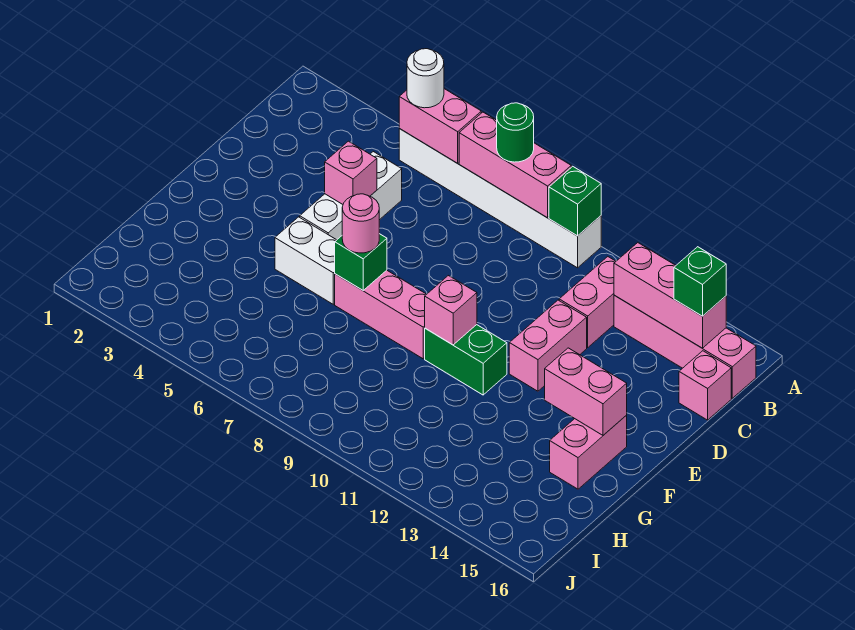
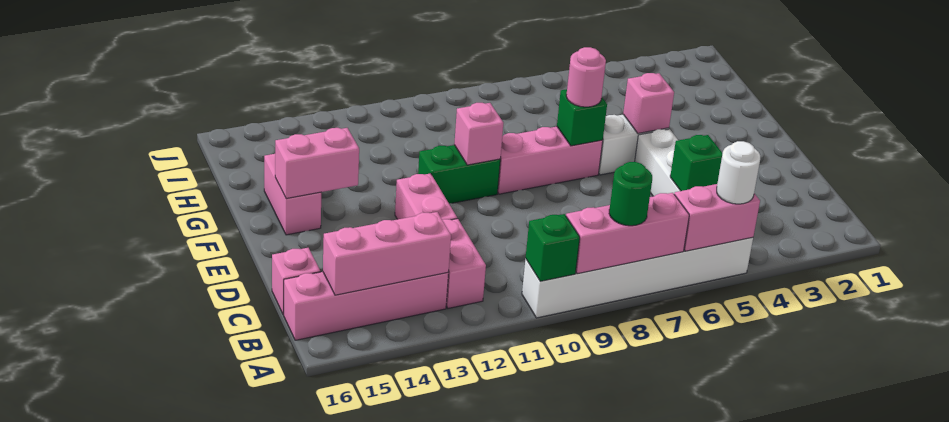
green 1x1 brick [674,247,726,316] -> green 1x1 brick moved to [670,135,723,191]
pink 1x1 brick [325,141,377,204] -> pink 1x1 brick moved to [623,73,674,133]

